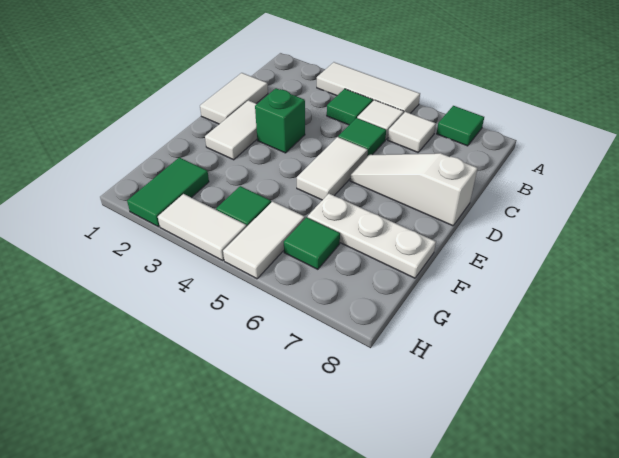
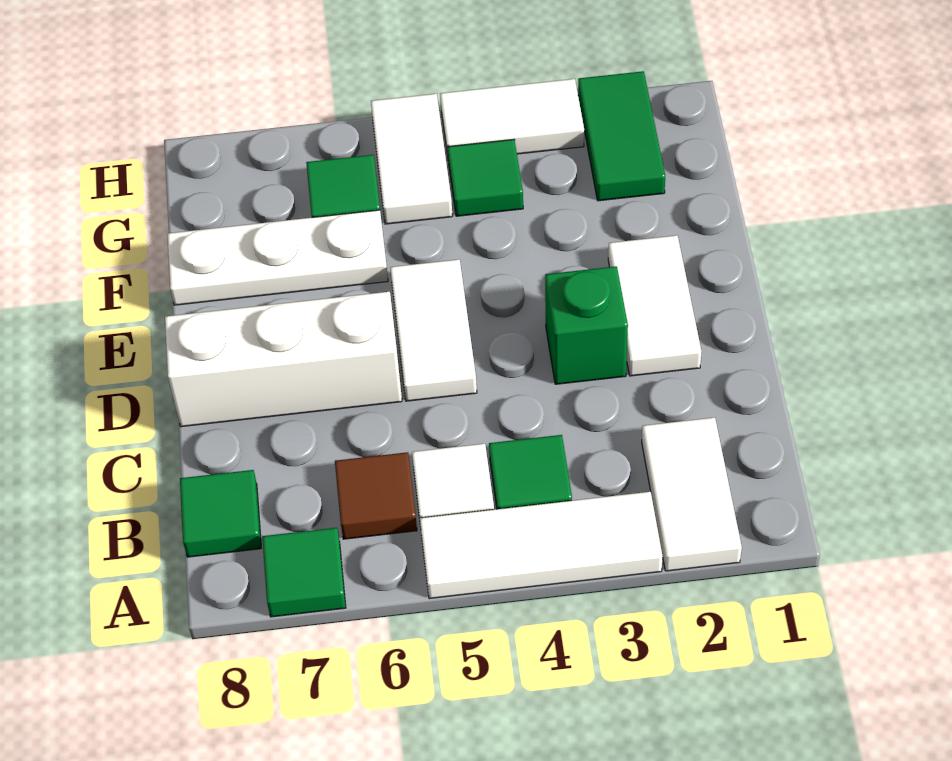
white 1x1 tile [388,112,436,152] -> brown 1x1 tile [335,452,417,539]
white 1x2 tile [200,73,268,124] -> white 1x2 tile moved to [642,417,742,571]
green 1x1 tile [338,118,386,156] -> green 1x1 tile moved to [180,470,261,557]
white 1x3 slope [350,153,477,226] -> white 1x3 brick [165,292,402,427]

